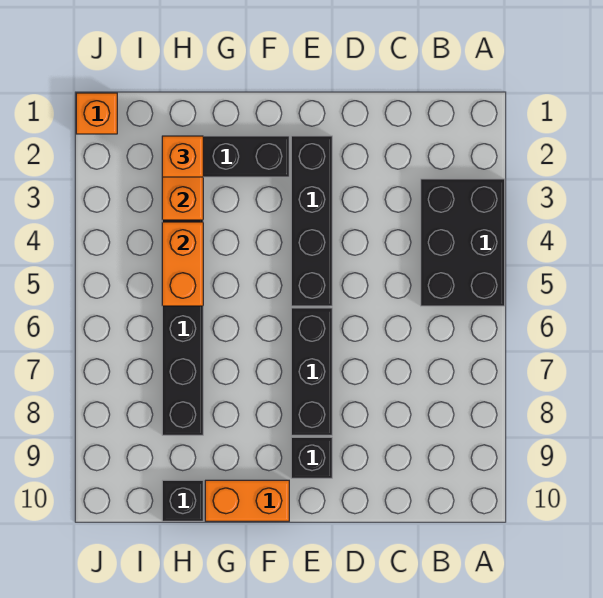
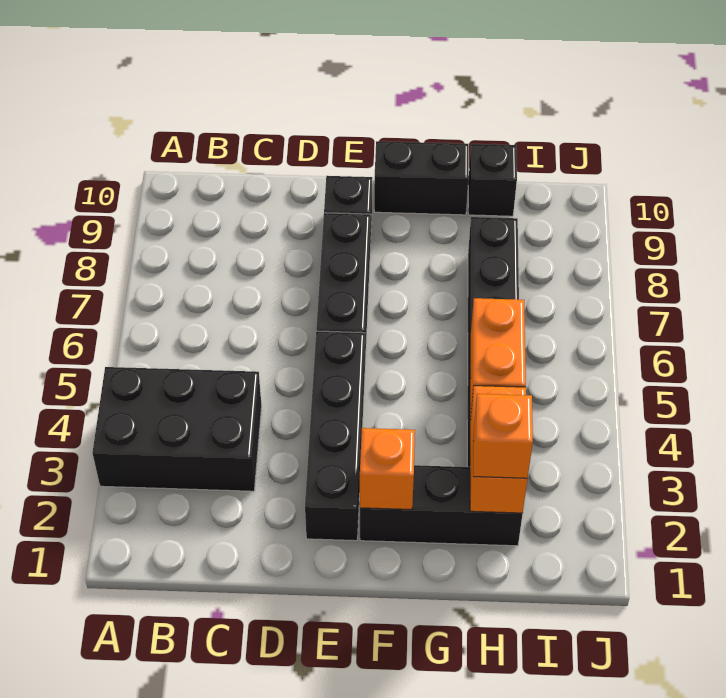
black 2x3 brick [421,179,505,306] -> black 2x3 brick turned to [92,367,262,491]
orange 1x2 brick [205,480,289,521] -> black 1x2 brick [374,141,469,215]
orange 1x1 brick [76,93,117,134] -> orange 1x1 brick moved to [360,428,415,510]

